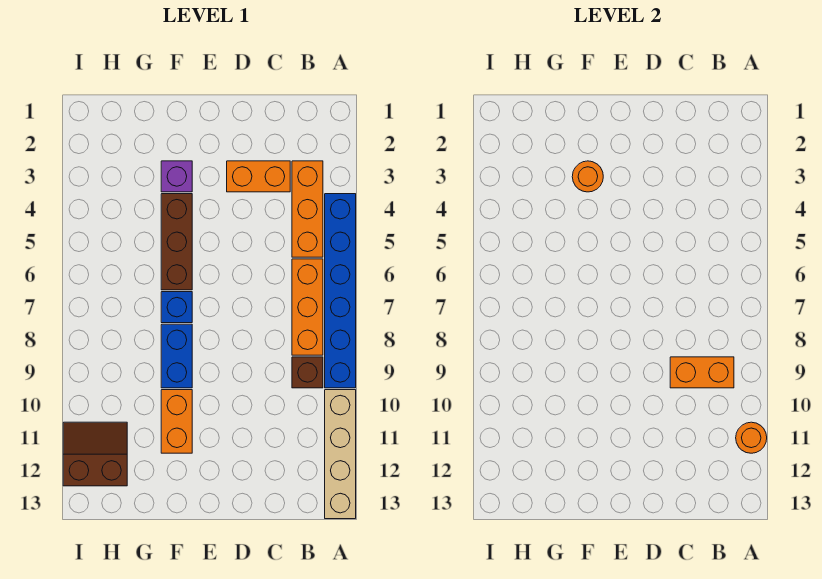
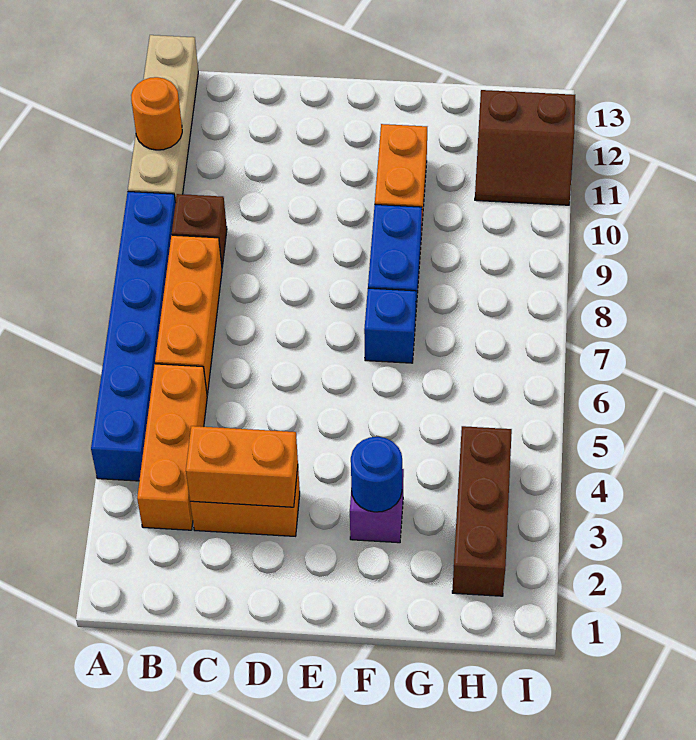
orange 1x2 brick [670,357,734,388] -> orange 1x2 brick moved to [186,426,298,507]
orange 1x1 round brick [572,161,603,192] -> blue 1x1 round brick [351,437,402,512]
brown 1x3 brick [161,194,192,290] -> brown 1x3 brick moved to [452,426,512,596]

